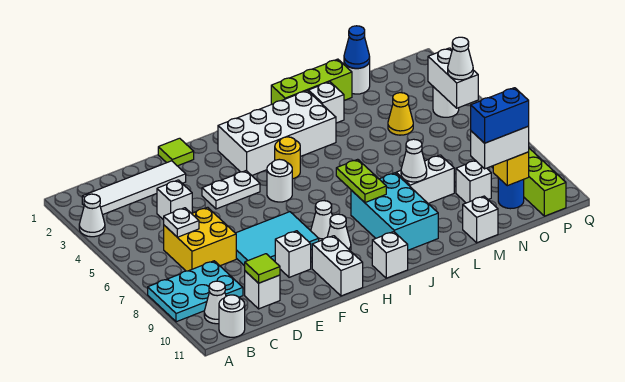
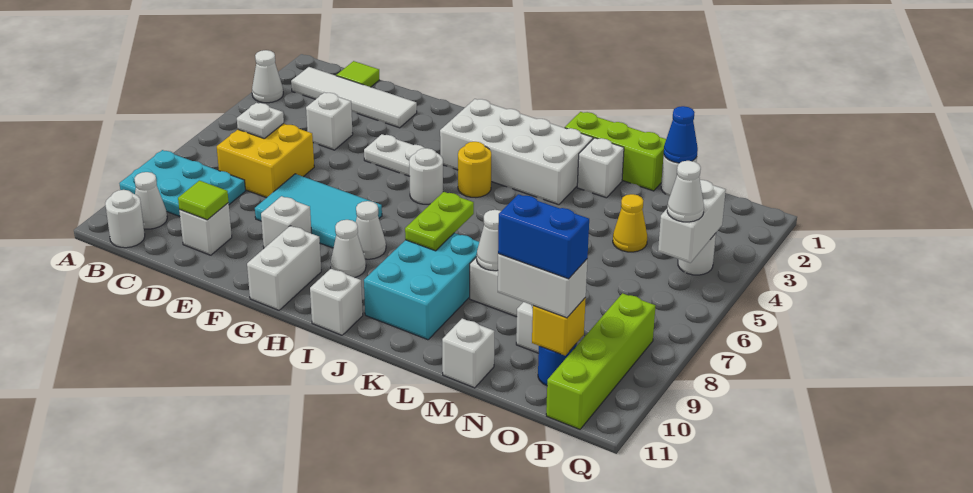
lime 1x1 tile [158,138,194,166] -> lime 1x1 tile moved to [336,61,379,87]

